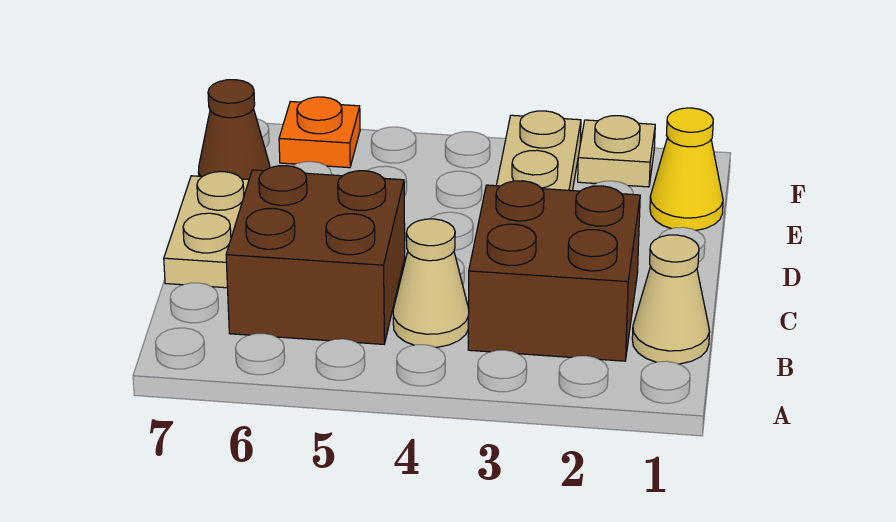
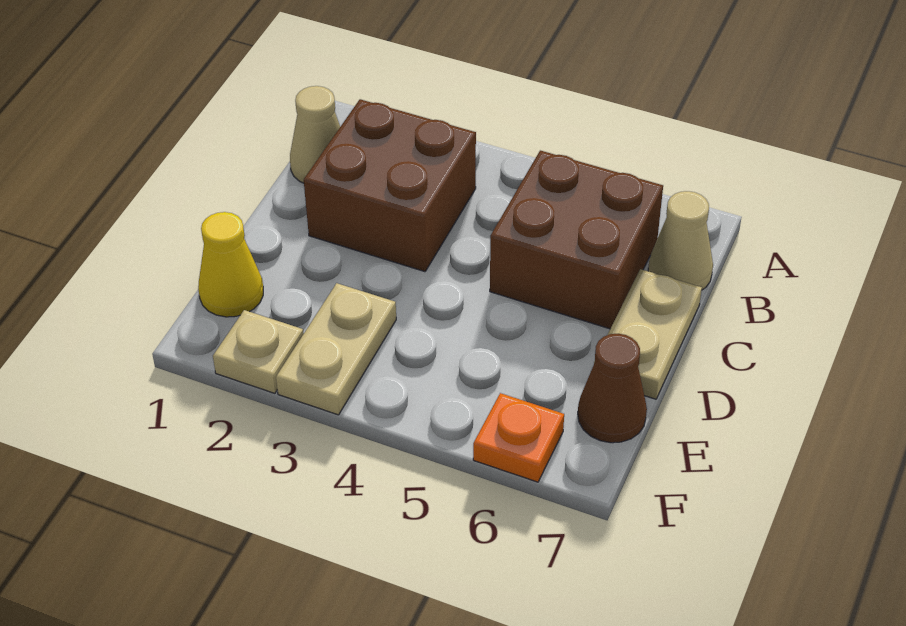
tan 1x1 cone [393,219,469,347] -> tan 1x1 cone moved to [648,191,713,290]

